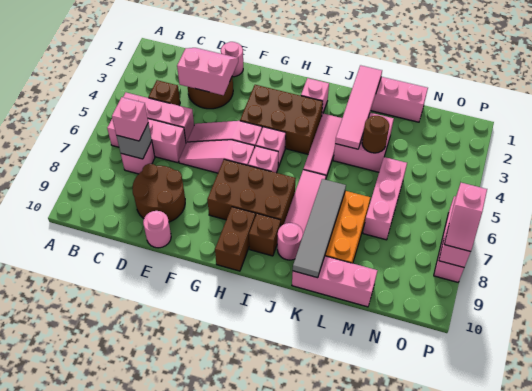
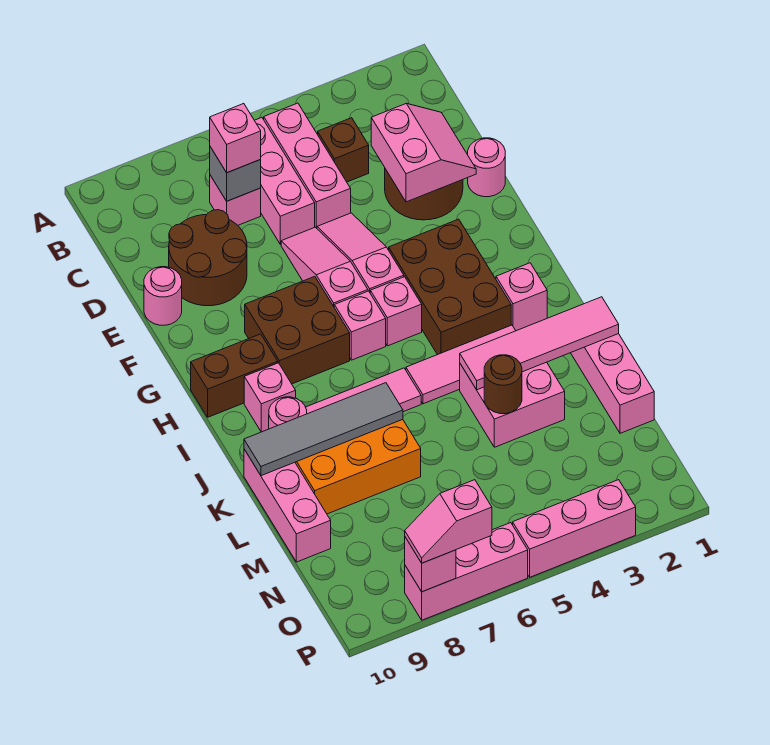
brown 2x3 brick [207,159,296,227] -> brown 2x2 brick [245,276,350,384]
brown 1x1 brick [249,214,281,256] -> pink 1x1 brick [244,363,296,432]
pink 1x3 brick [363,157,407,240] -> pink 1x3 brick moved to [513,480,636,577]

